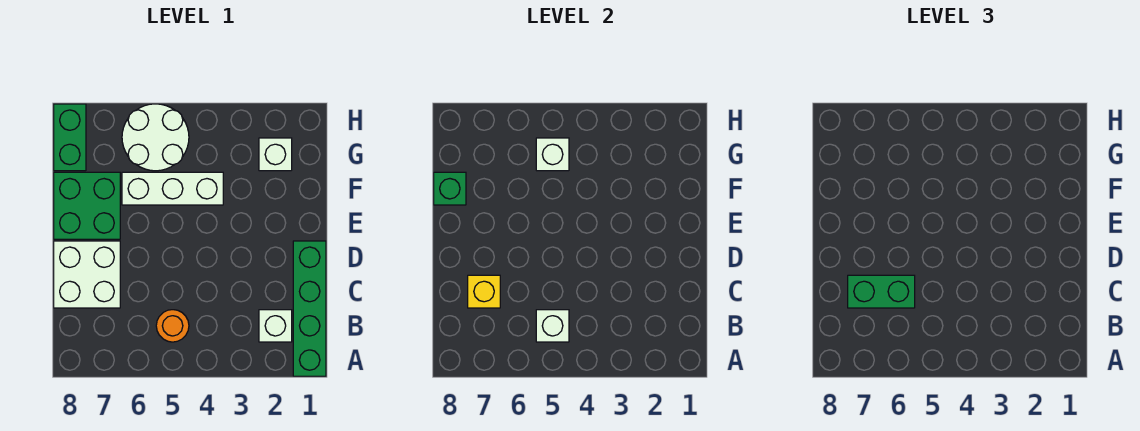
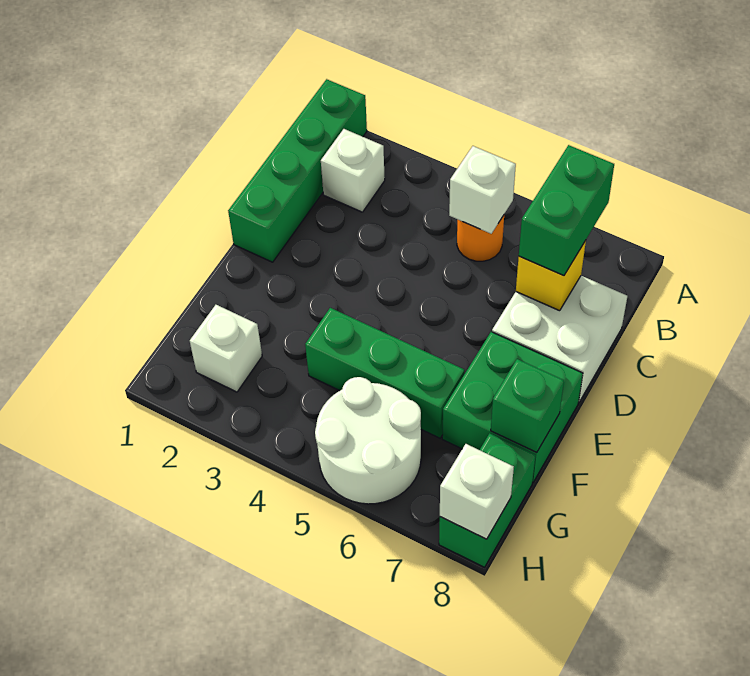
green 1x2 brick [848,275,915,308] -> green 1x2 brick turned to [519,145,614,275]
white 1x3 brick [122,172,223,205] -> green 1x3 brick [305,308,464,438]
white 1x1 brick [536,138,569,171] -> white 1x1 brick moved to [440,444,514,539]

